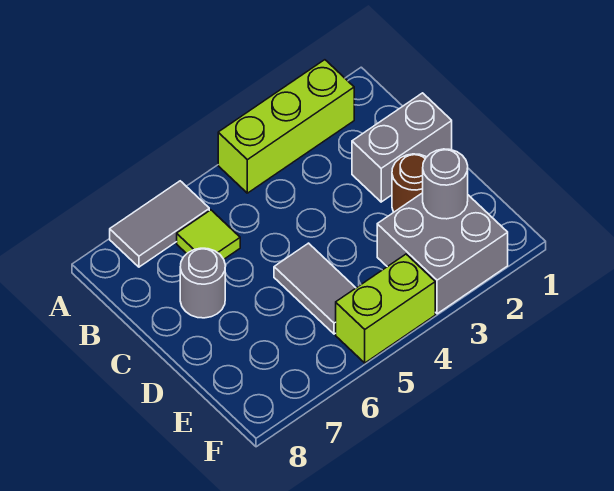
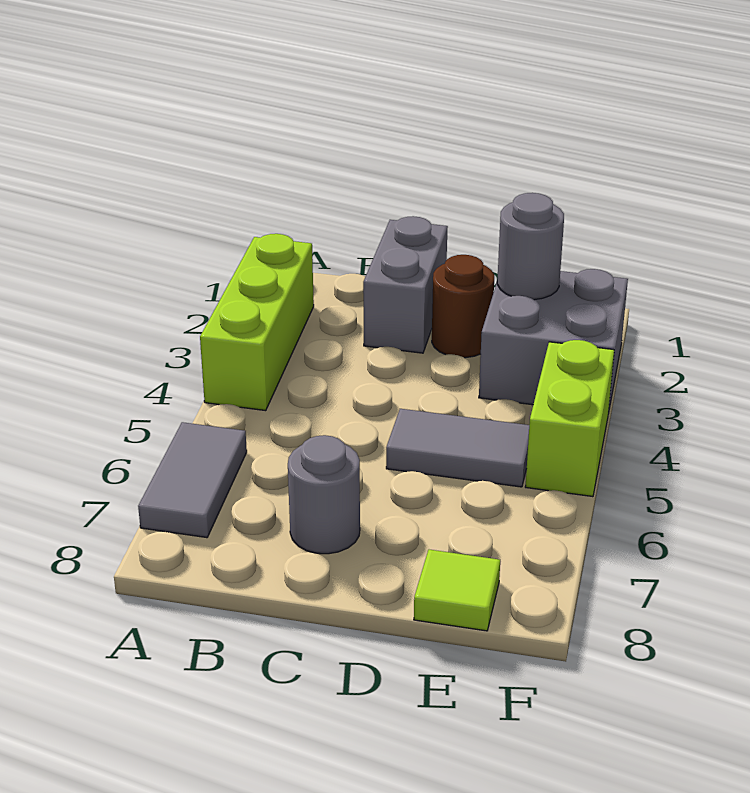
lime 1x1 tile [177,210,240,259] -> lime 1x1 tile moved to [414,550,500,631]

